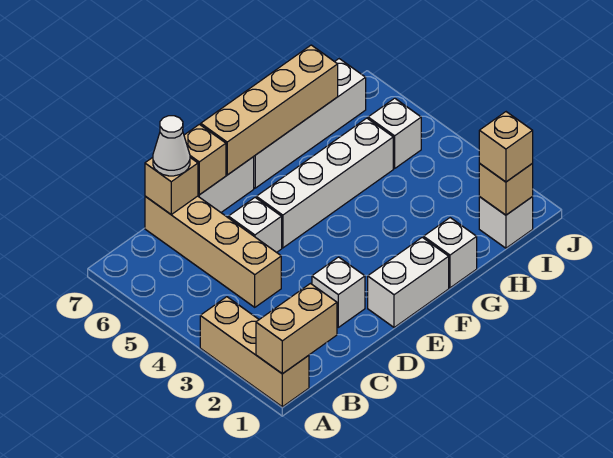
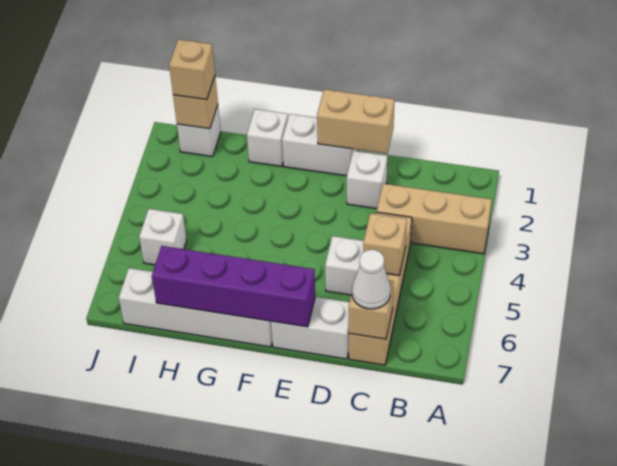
tan 1x3 brick [200,297,309,407] -> tan 1x3 brick turned to [377,184,492,254]
tan 1x2 brick [256,284,337,374] -> tan 1x2 brick moved to [317,89,394,154]
tan 1x1 brick [184,124,226,195] -> tan 1x1 brick moved to [363,213,407,276]
white 1x4 brick [256,118,393,248] -> none
tan 1x4 brick [201,45,338,175] -> purple 1x4 brick [152,246,315,327]

